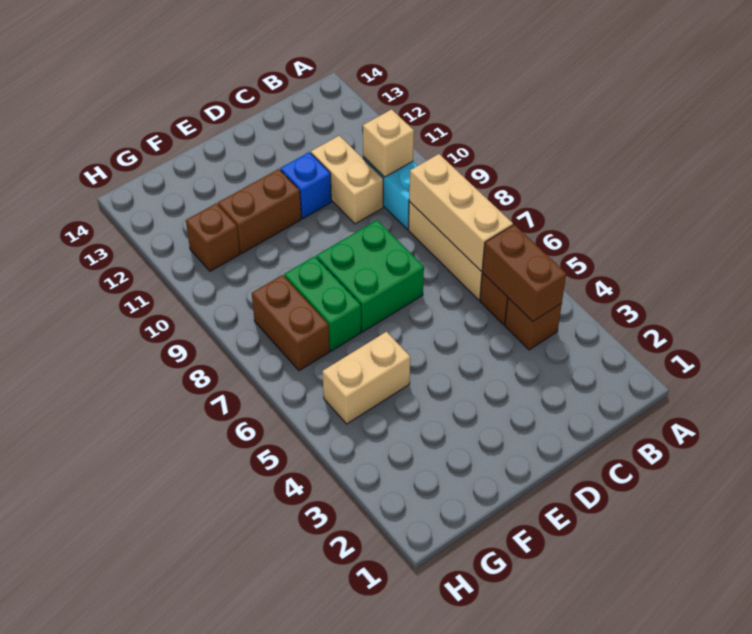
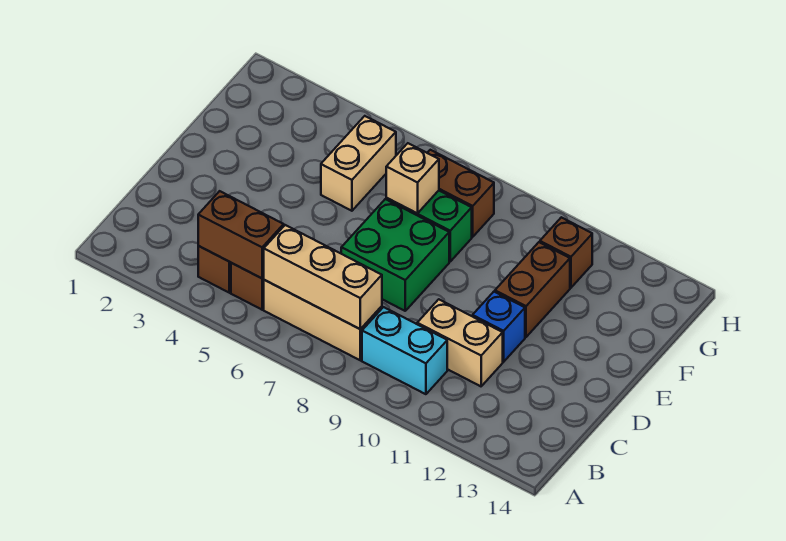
tan 1x1 brick [363,109,414,177] -> tan 1x1 brick moved to [386,143,439,213]

